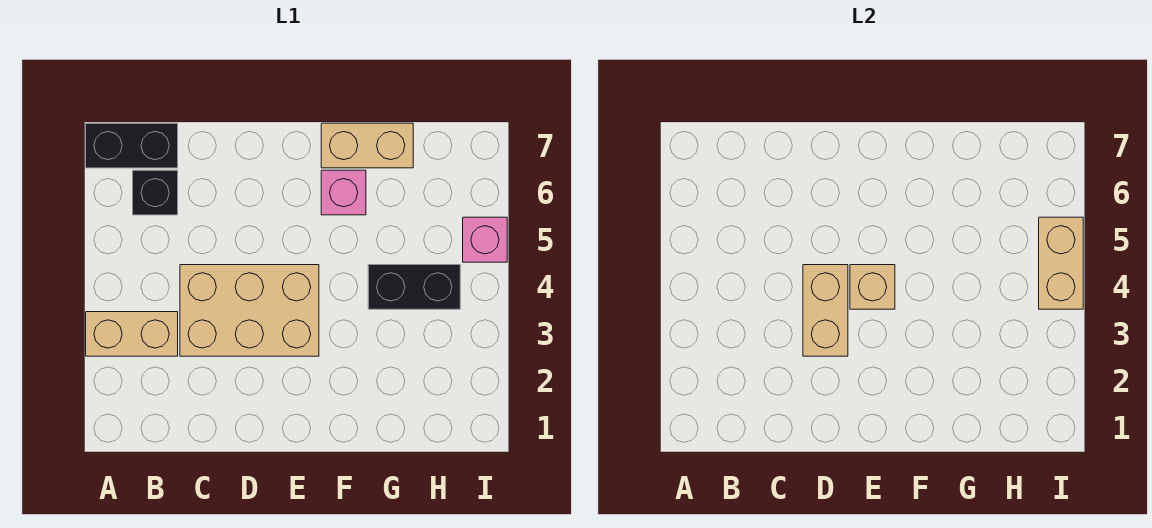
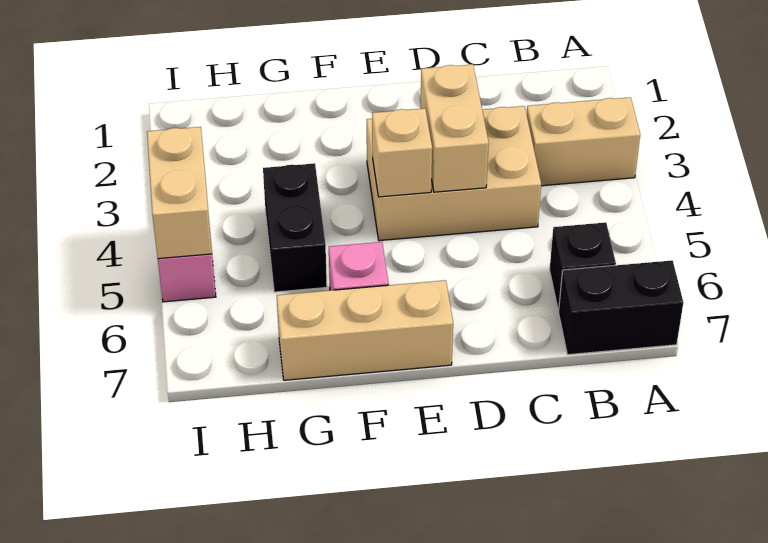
tan 1x2 brick [321,123,413,168] -> tan 1x3 brick [277,280,453,380]
black 1x2 brick [368,265,460,309] -> black 1x2 brick turned to [263,163,327,292]

